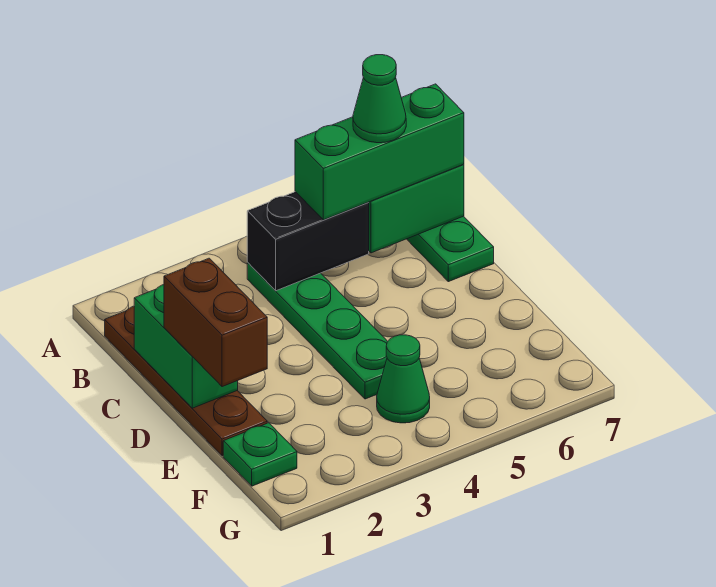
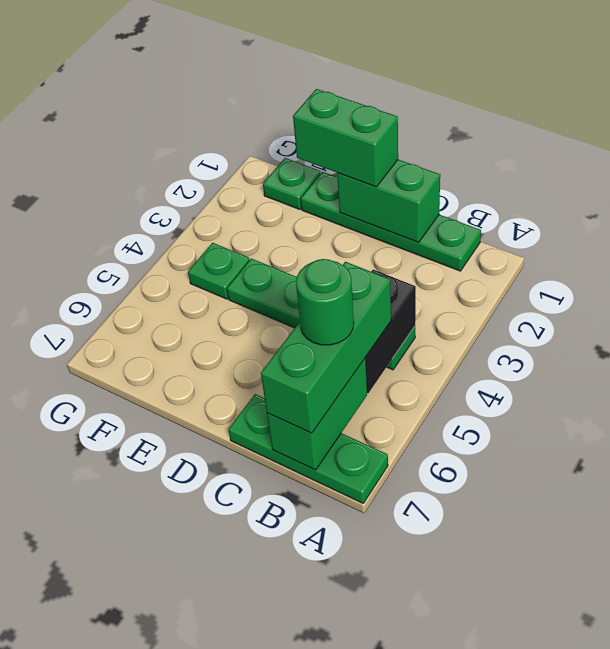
brown 1x4 plate [105,306,267,456] -> green 1x4 plate [301,172,481,271]
green 1x1 cone [353,55,406,143] -> green 1x1 round brick [296,259,354,345]
brown 1x2 brick [164,258,267,387] -> green 1x2 brick [293,89,398,187]
green 1x1 cone [377,335,430,423] -> green 1x1 plate [188,243,250,299]

